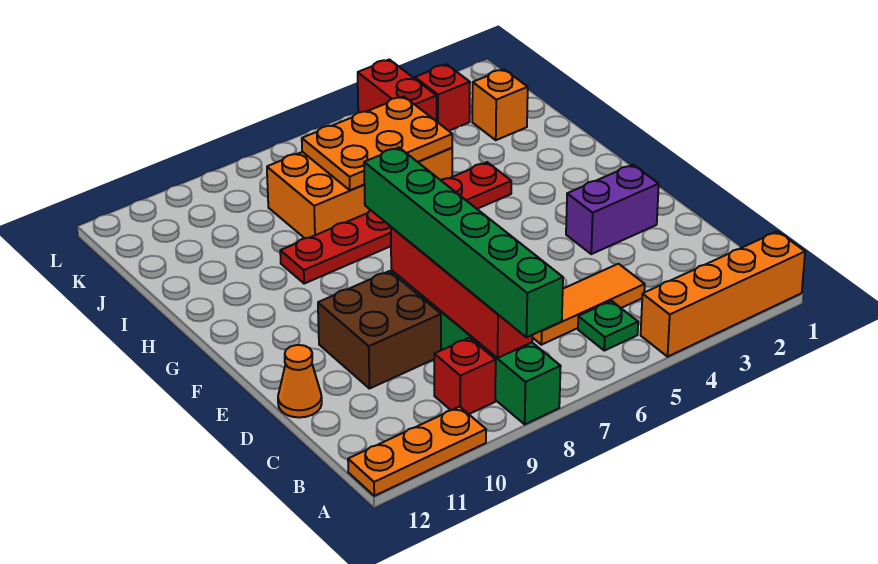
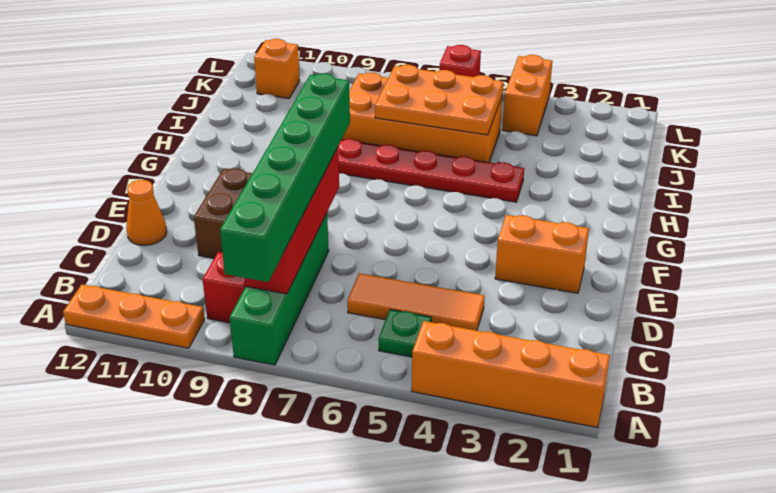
purple 1x2 brick [566,165,659,254] -> orange 1x2 brick [495,215,589,293]
orange 1x1 brick [472,69,528,140] -> orange 1x1 brick moved to [254,39,300,99]
red 1x1 brick [415,64,470,131] -> red 1x1 brick moved to [439,45,481,77]
red 1x2 brick [358,59,437,121] -> orange 1x2 brick [502,55,552,136]

